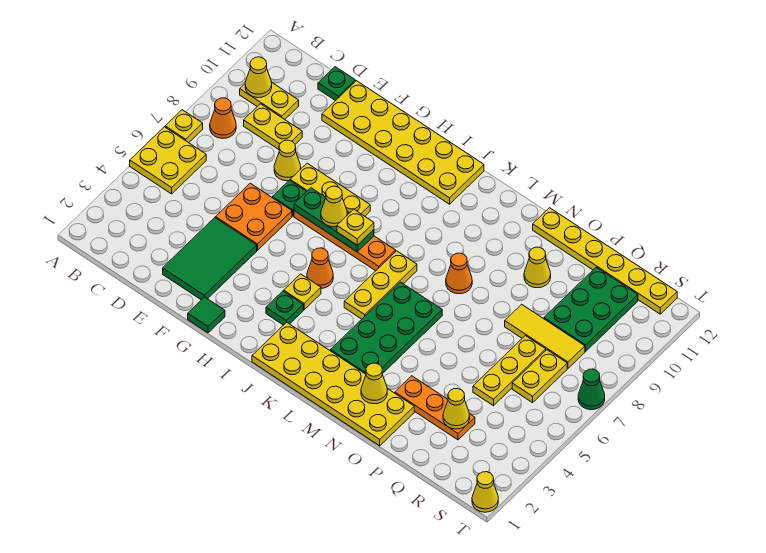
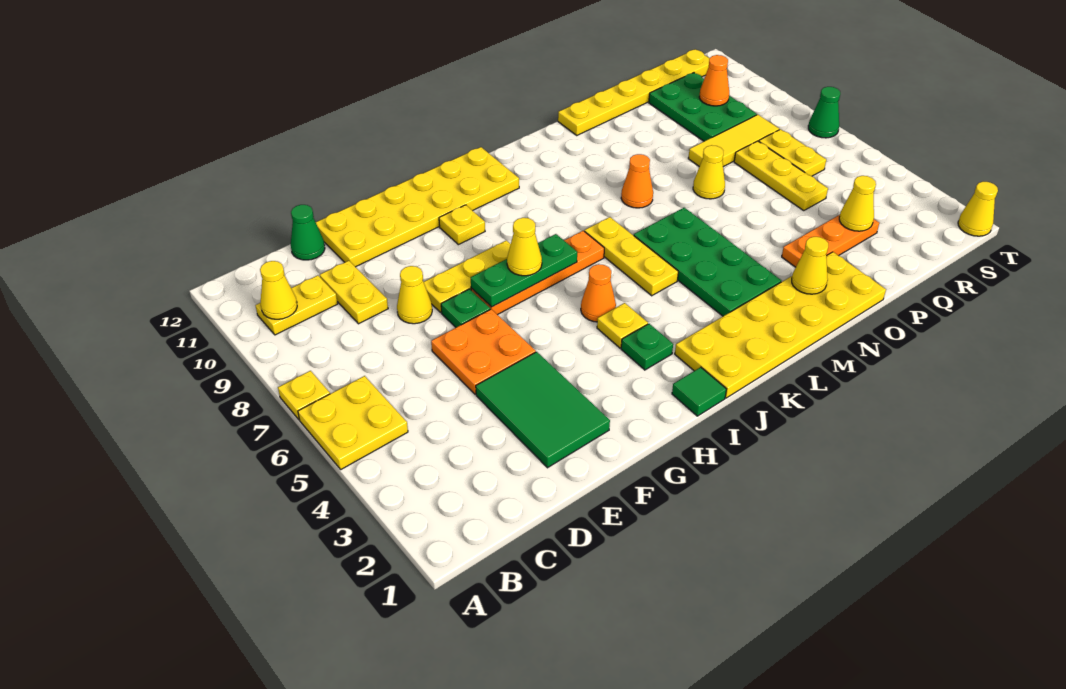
orange 1x1 cone [210,98,236,138] -> orange 1x1 cone moved to [699,55,729,106]
yellow 1x2 plate [244,104,302,149] -> yellow 1x2 plate turned to [320,261,388,324]
green 1x1 plate [318,67,355,101] -> green 1x1 cone [291,205,325,260]
green 1x1 tile [188,297,225,333] -> green 1x1 tile moved to [672,367,726,416]
yellow 1x1 plate [337,209,374,245] -> yellow 1x1 plate moved to [439,205,485,245]
yellow 1x1 cone [524,247,551,288] -> yellow 1x1 cone moved to [693,145,725,199]

